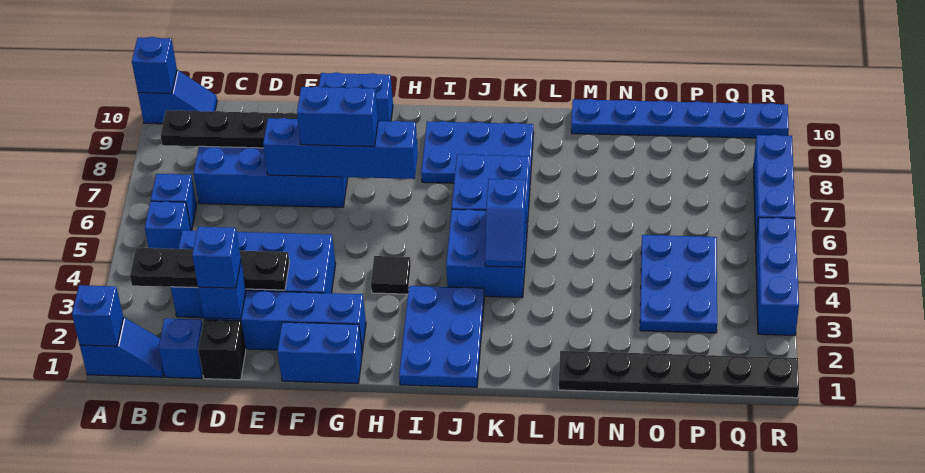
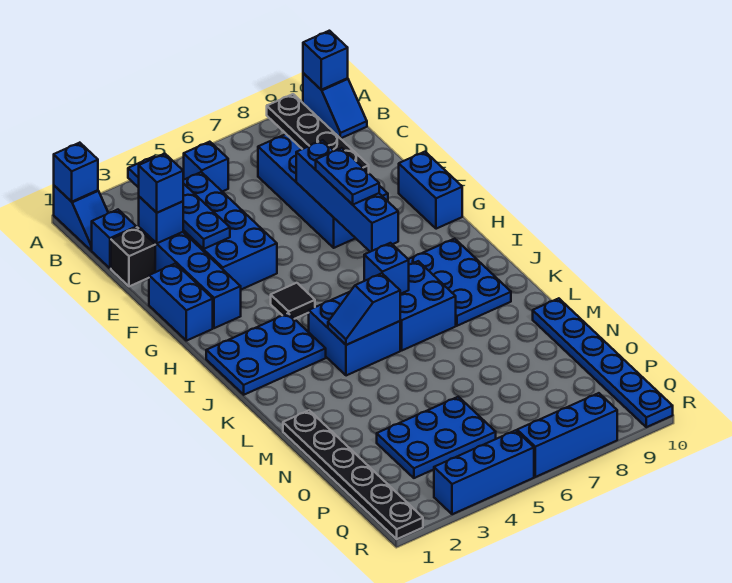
black 1x4 plate [130,248,289,290] -> blue 1x4 plate [128,156,230,249]
blue 1x1 brick [151,174,197,231] -> blue 1x1 brick moved to [364,243,409,294]
blue 1x2 brick [297,86,378,146] -> blue 1x2 plate [316,148,379,205]

